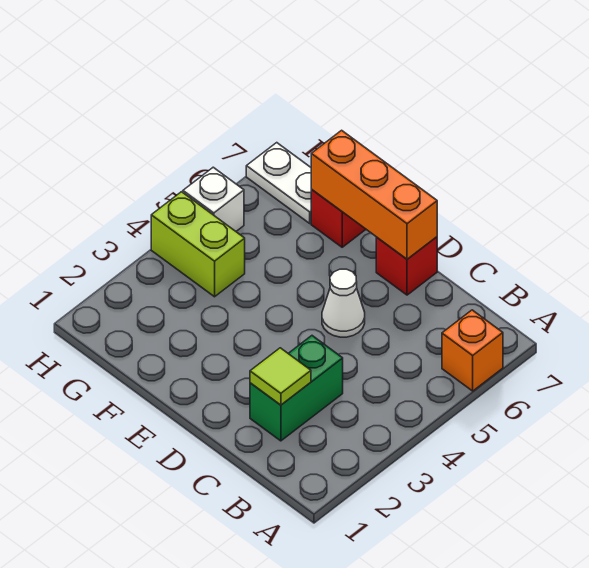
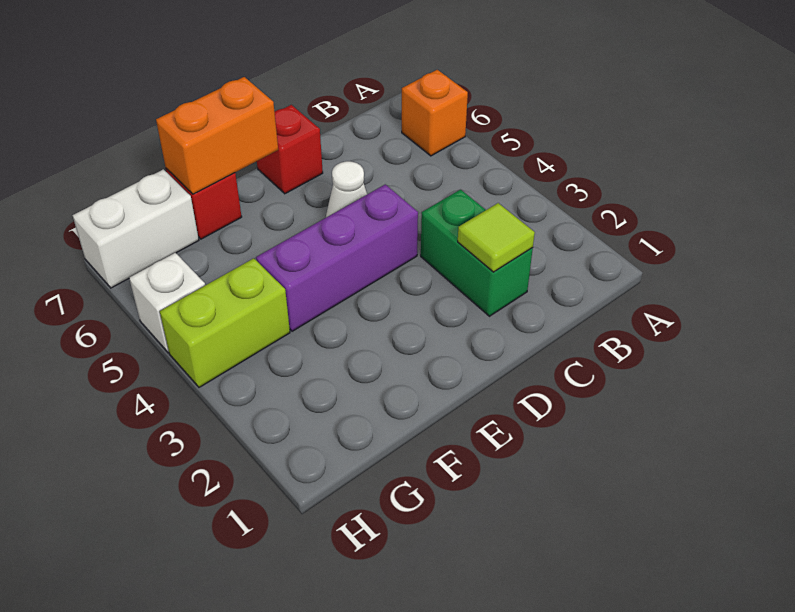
none -> purple 1x3 brick [256,184,418,331]
orange 1x3 brick [311,130,437,259] -> orange 1x2 brick [156,77,278,194]
white 1x2 plate [246,143,312,223] -> white 1x2 brick [73,169,199,288]

